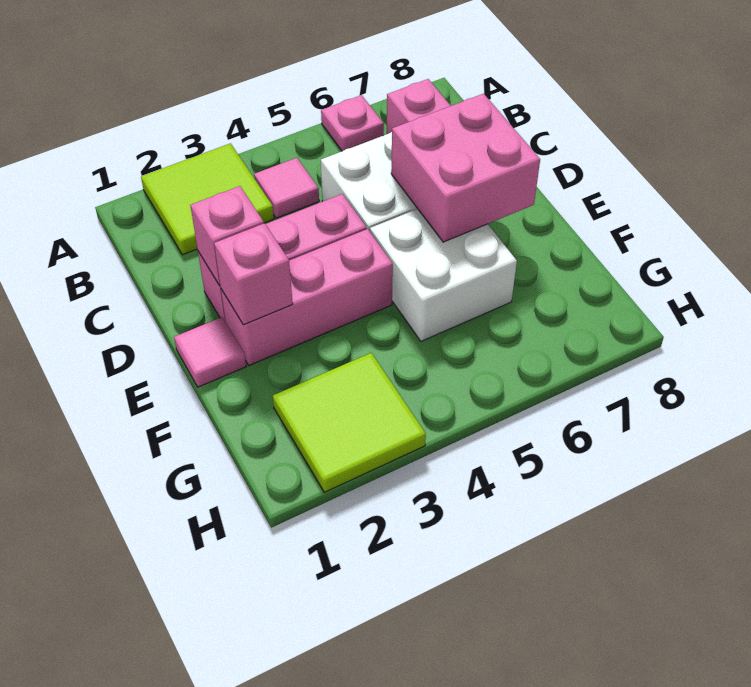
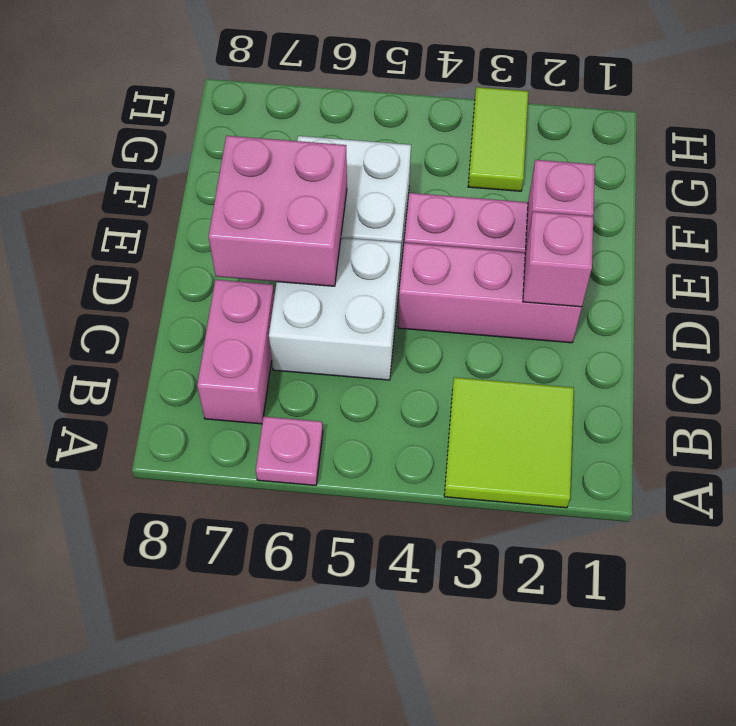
pink 1x1 tile [254,158,319,218] -> none
pink 1x1 tile [174,317,246,387] -> none
lime 2x2 tile [273,353,426,492] -> lime 1x2 tile [468,87,528,191]

